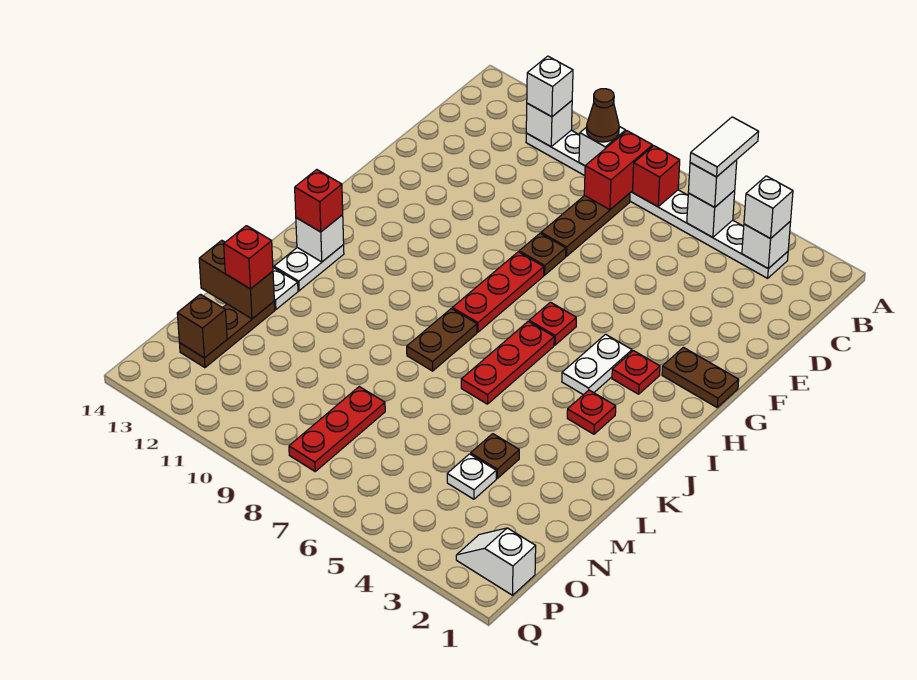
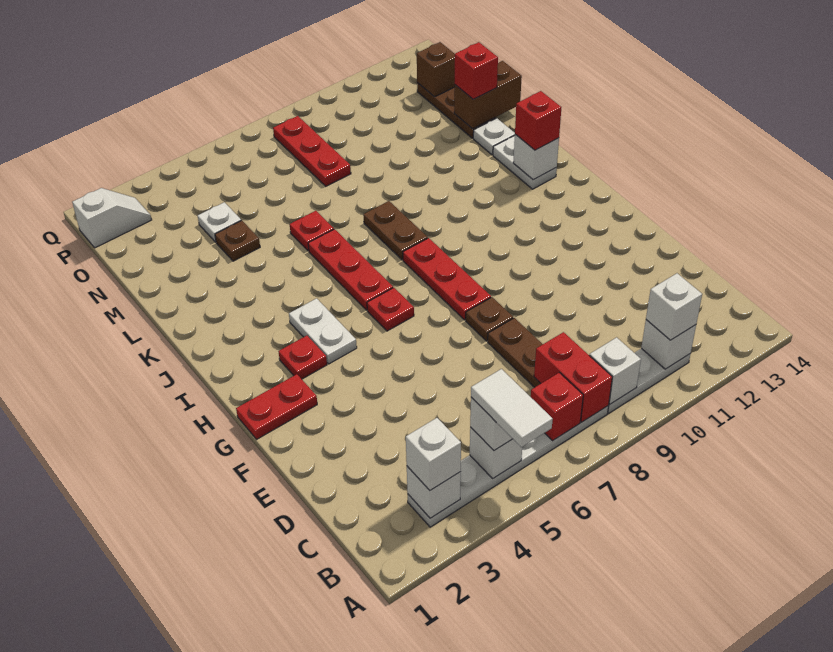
brown 1x1 cone [587,89,619,142] -> none
brown 1x2 plate [662,347,739,407] -> red 1x2 plate [236,374,317,439]
red 1x1 plate [567,390,616,434] -> red 1x1 plate moved to [290,211,334,251]

